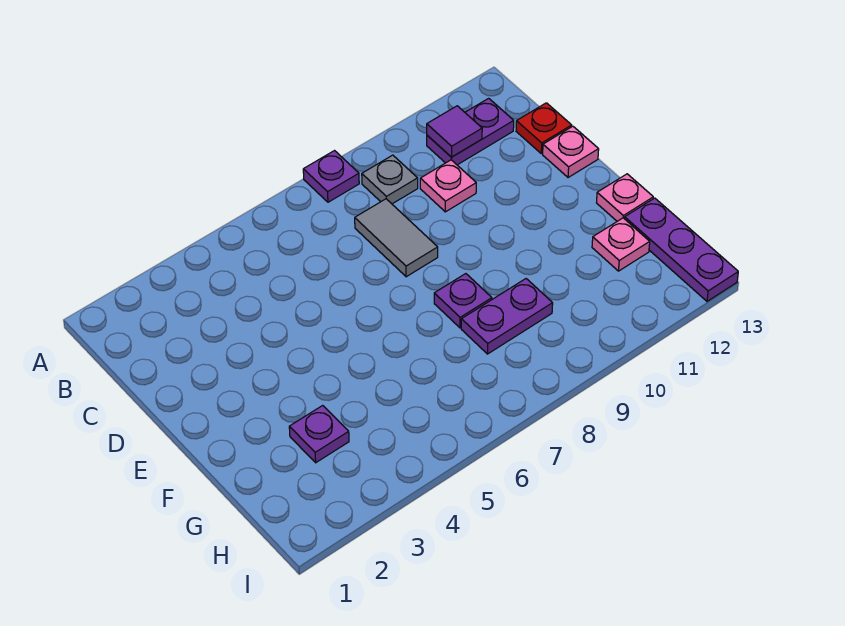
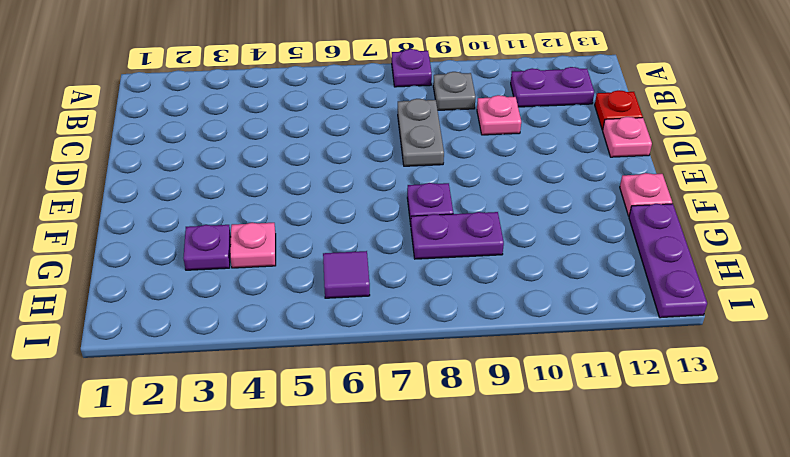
purple 1x1 tile [427,106,482,157] -> purple 1x1 tile moved to [323,251,370,298]
grey 1x2 tile [355,199,438,277] -> grey 1x2 plate [398,99,444,166]
pink 1x1 plate [592,218,650,271] -> pink 1x1 plate moved to [230,223,276,268]

